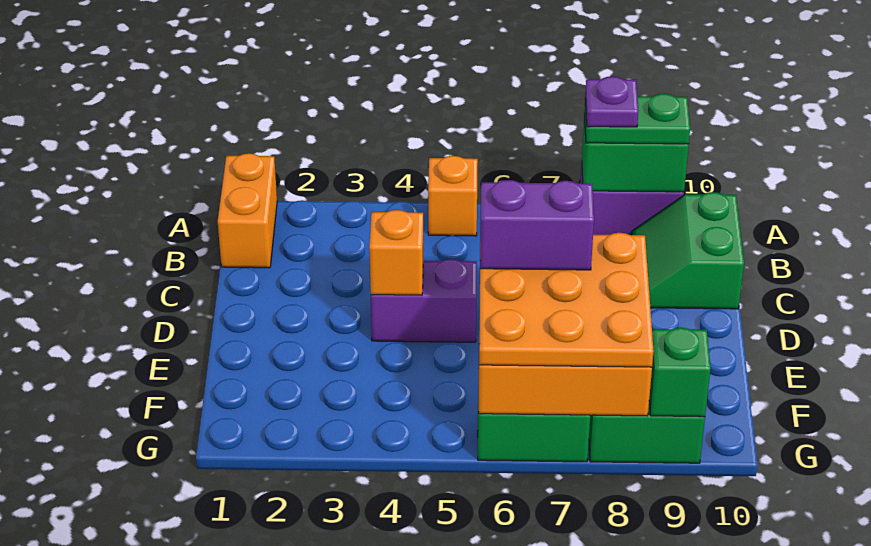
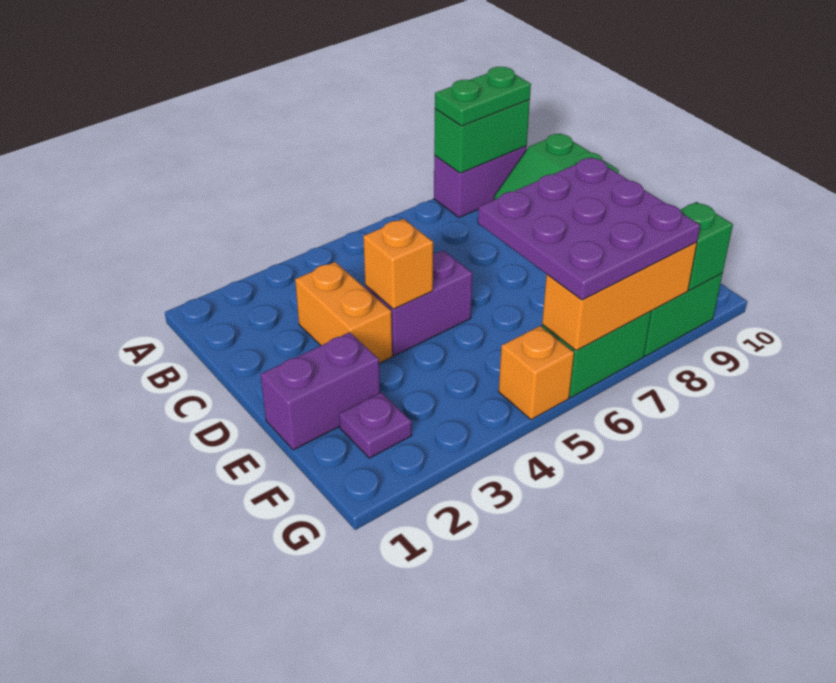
orange 1x2 brick [218,153,277,268] -> orange 1x2 brick moved to [295,262,392,363]
orange 1x1 brick [428,156,478,236] -> orange 1x1 brick moved to [499,326,574,420]
purple 1x1 plate [585,76,638,127] -> purple 1x1 plate moved to [339,393,412,458]
orange 3x3 plate [479,233,654,367] -> purple 3x3 plate [478,157,700,300]
purple 1x2 brick [480,180,594,270] -> purple 1x2 brick moved to [260,332,380,450]

